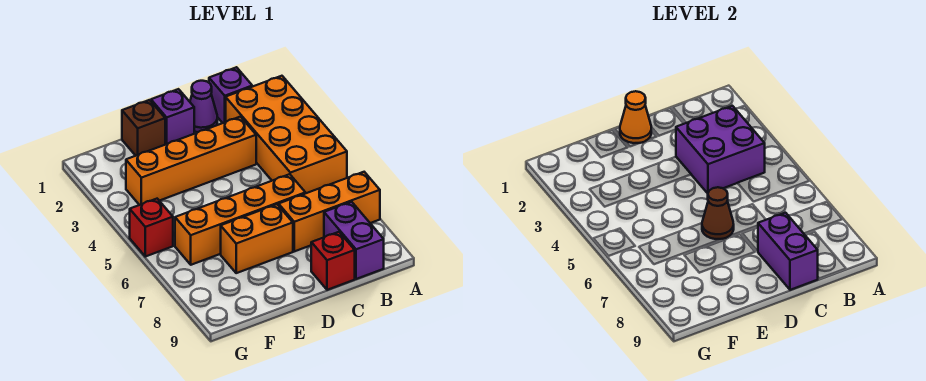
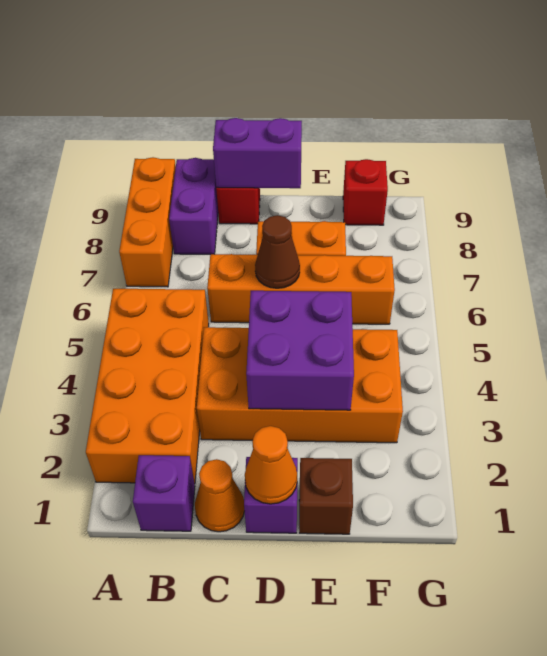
orange 1x3 brick [279,172,380,251] -> orange 1x3 brick turned to [119,157,176,287]
purple 2x2 brick [676,106,765,193] -> purple 2x2 brick moved to [246,291,354,410]
purple 1x1 cone [190,81,217,132] -> orange 1x1 cone [195,459,244,532]
orange 1x4 brick [126,117,256,205] -> orange 2x4 brick [197,327,403,443]
purple 1x2 brick [758,213,818,290] -> purple 1x2 brick turned to [213,118,302,188]
red 1x1 brick [130,199,173,257] -> red 1x1 brick moved to [343,159,388,225]

